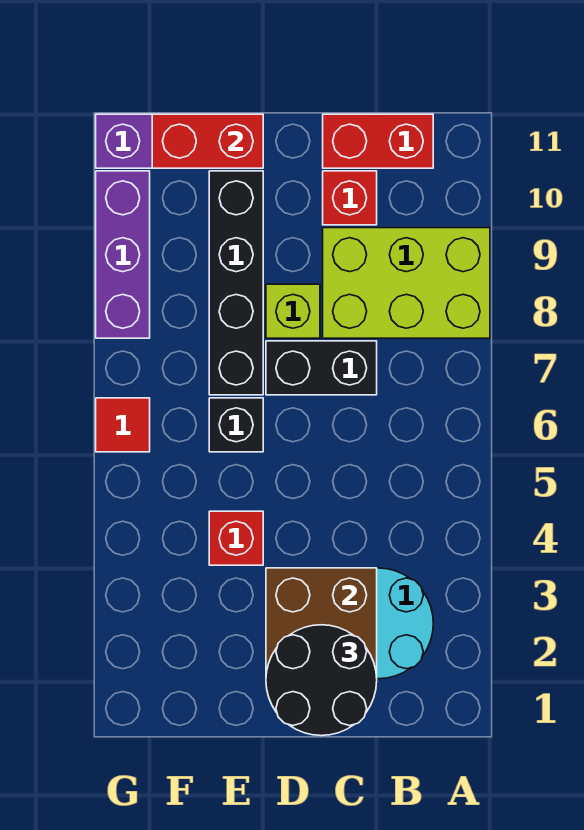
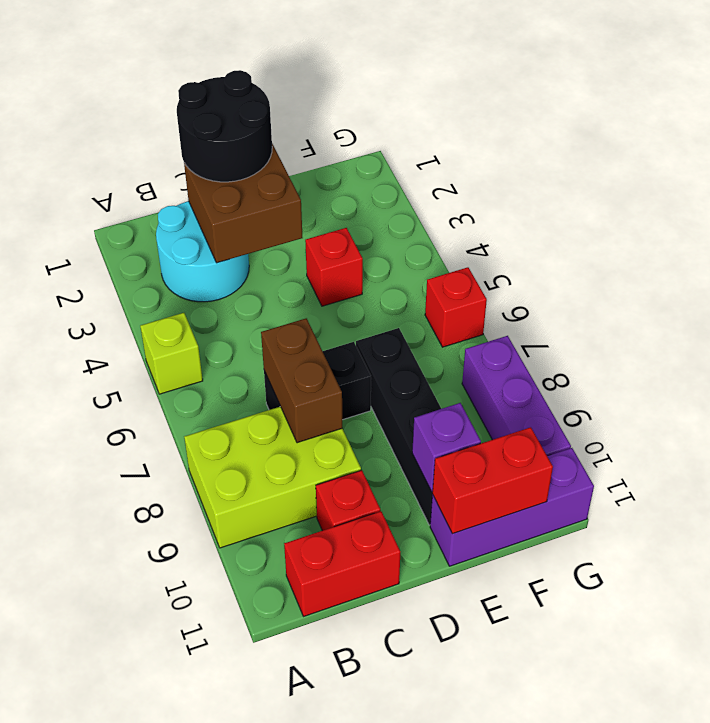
none -> brown 1x2 brick [261,318,342,443]
lime 1x1 brick [266,284,320,338] -> lime 1x1 brick moved to [140,313,203,394]
black 1x1 brick [209,398,263,452] -> none
none -> purple 1x1 brick [412,403,481,491]
red 1x1 tile [96,398,150,452] -> red 1x1 brick [425,267,487,347]

